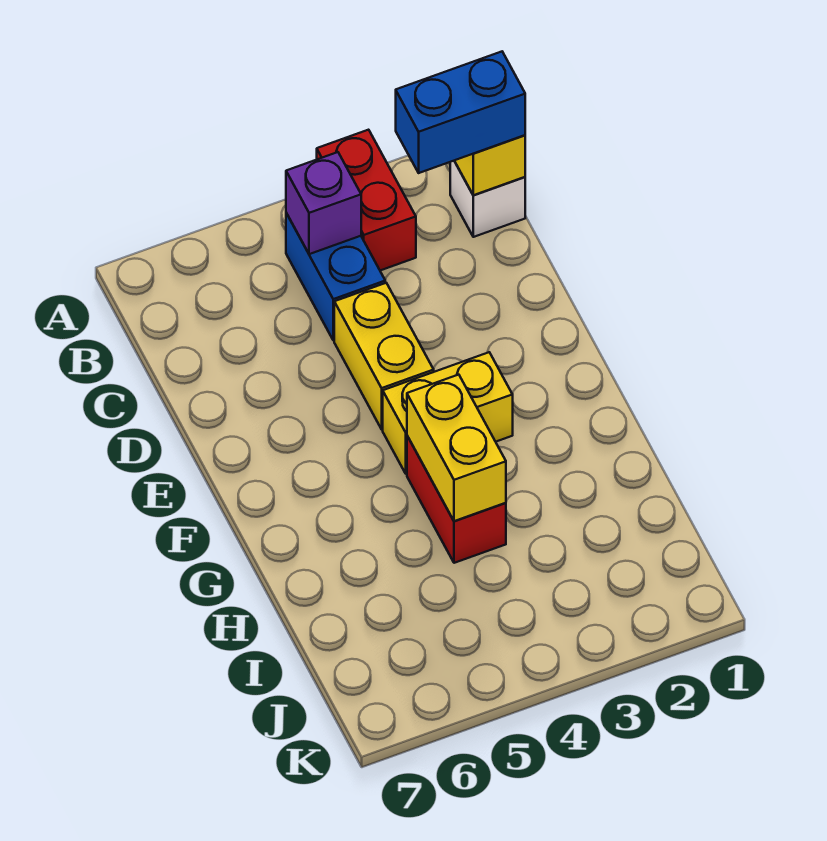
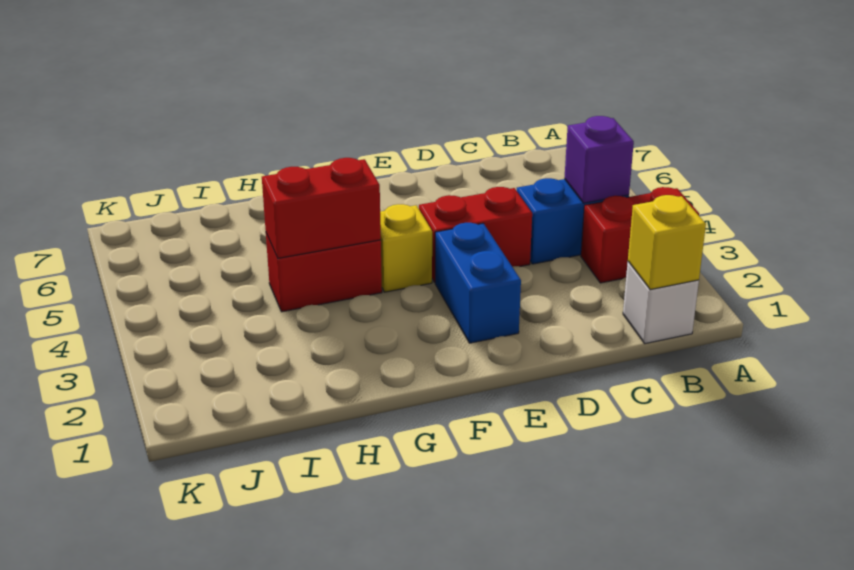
blue 1x2 brick [396,52,525,173] -> blue 1x2 brick moved to [435,223,521,343]
yellow 1x2 brick [334,283,434,429] -> red 1x2 brick [419,187,532,283]
yellow 1x2 brick [383,352,513,474] -> yellow 1x1 brick [380,204,432,292]
yellow 1x2 brick [407,375,506,521] -> red 1x2 brick [262,158,381,258]

